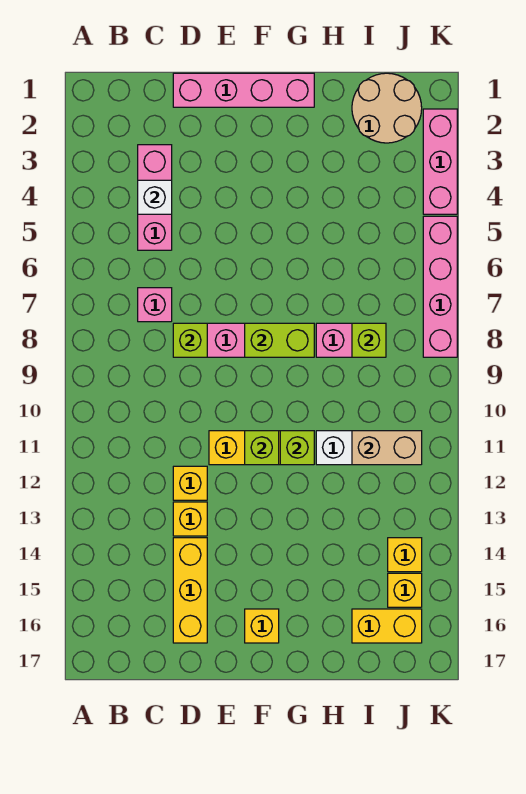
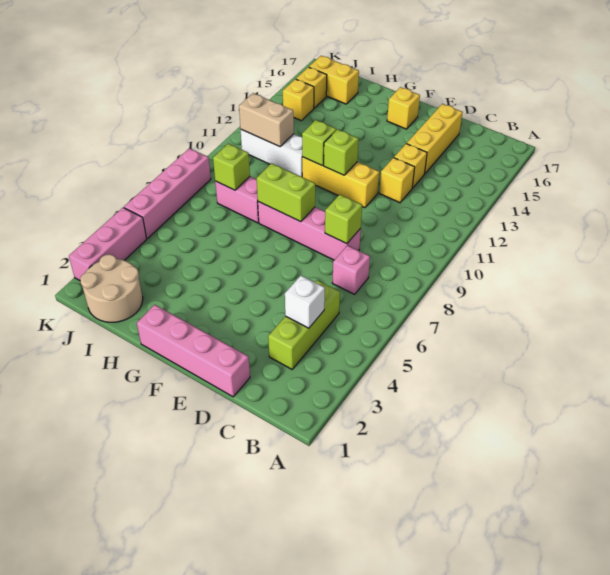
pink 1x3 brick [138,145,172,250] -> lime 1x3 brick [268,280,340,369]

